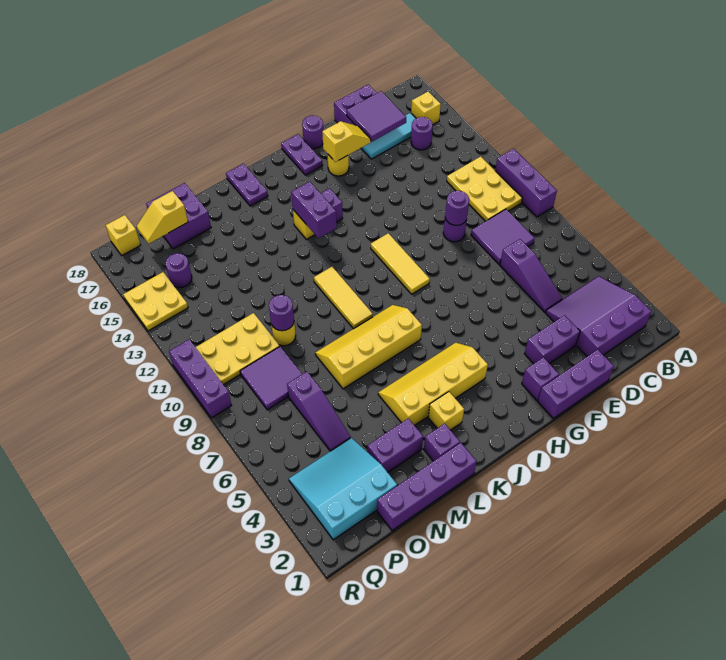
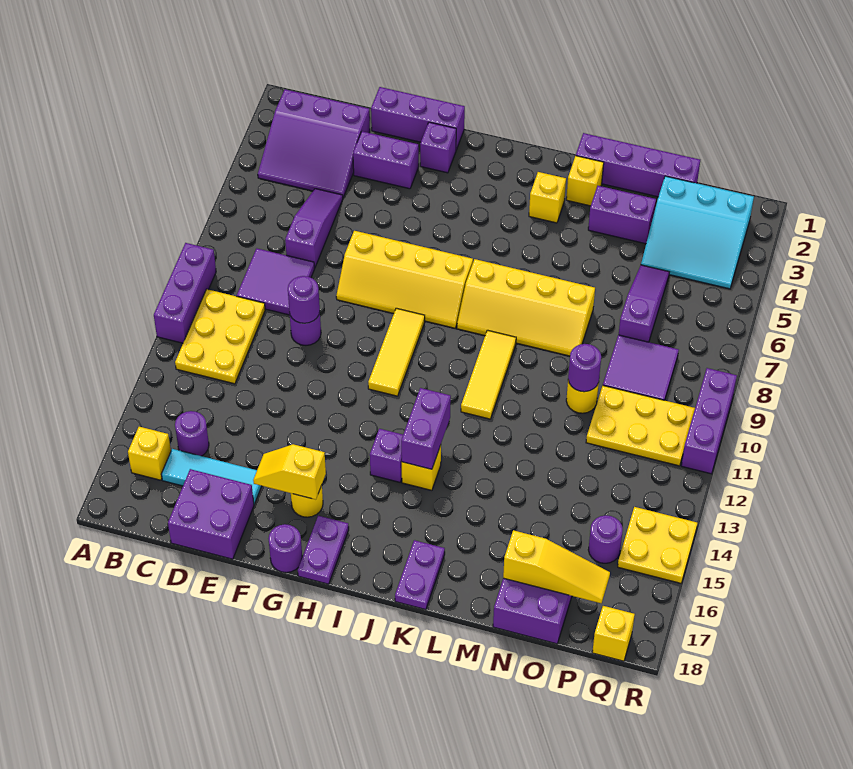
purple 2x2 tile [346,91,406,142] -> none
yellow 2x4 slope [378,343,488,426] -> yellow 2x4 slope moved to [336,231,473,328]
purple 1x1 brick [424,424,460,461] -> yellow 1x1 brick [566,156,604,206]
yellow 1x2 slope [137,191,188,243] -> yellow 1x3 slope [503,530,610,603]

